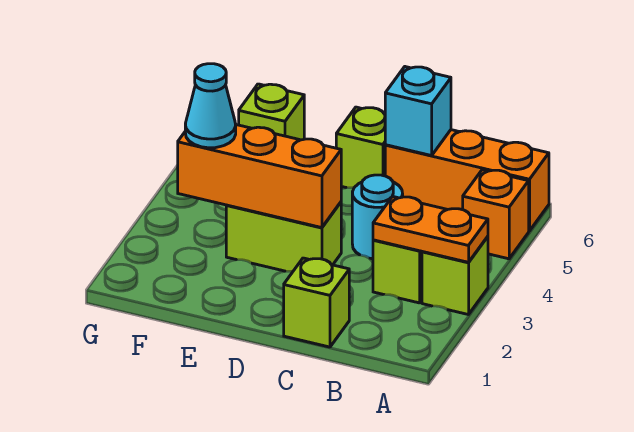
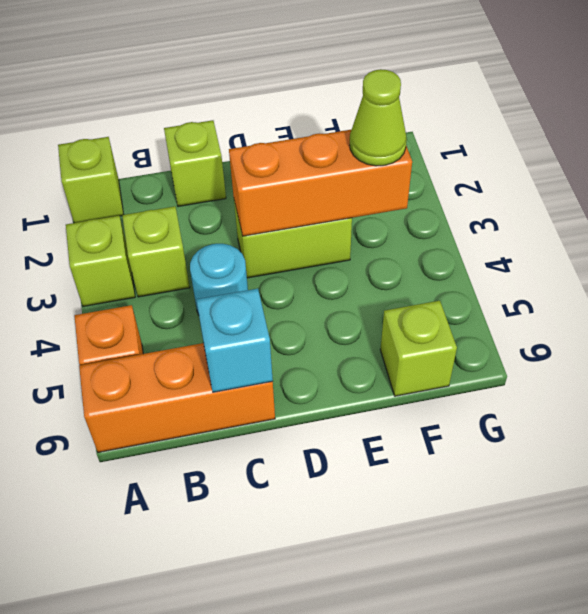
orange 1x2 plate [373,197,488,262] -> none
lime 1x1 brick [336,107,385,188] -> lime 1x1 brick moved to [58,137,124,223]
cyan 1x1 cone [185,64,236,148] -> lime 1x1 cone [350,69,407,166]

